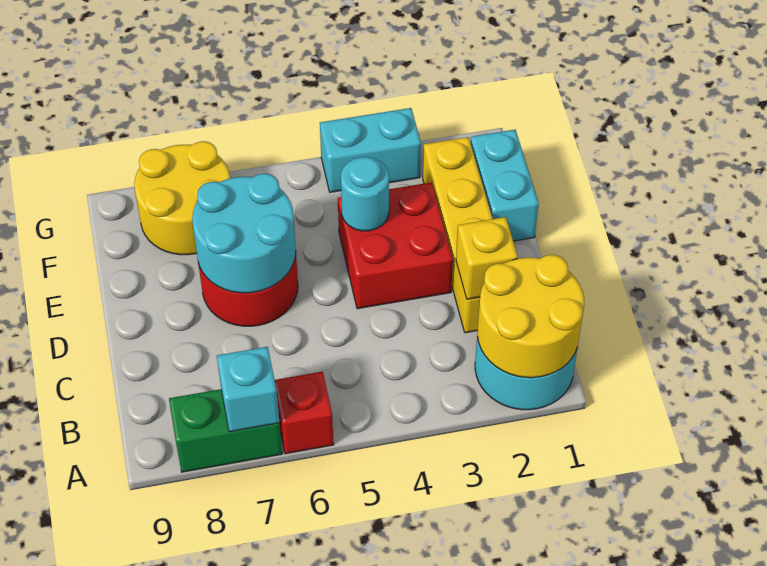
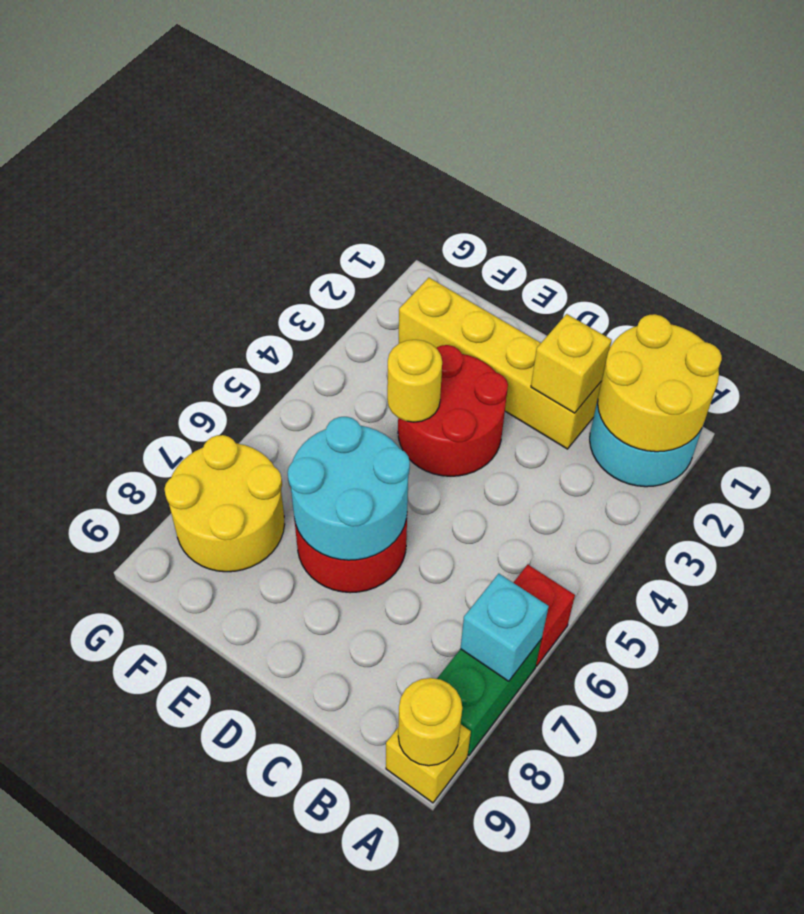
none -> yellow 1x1 brick [386,724,471,803]
none -> yellow 1x1 round brick [398,678,462,766]
red 2x2 brick [338,182,453,309] -> red 2x2 round brick [398,345,508,476]
cyan 1x2 brick [471,130,539,241] -> none
cyan 1x1 round brick [341,157,389,231] -> yellow 1x1 round brick [387,340,442,422]
cyan 1x2 brick [320,108,421,192] -> none

